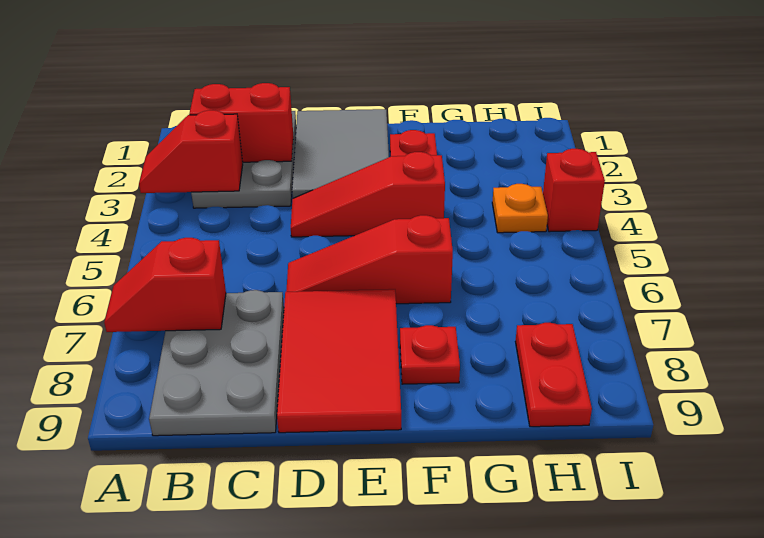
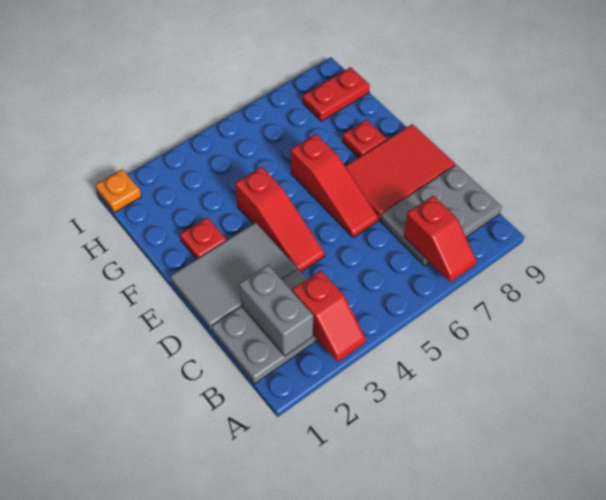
red 1x2 brick [190,83,293,162] -> grey 1x2 brick [239,265,313,356]
orange 1x1 plate [492,184,548,233] -> orange 1x1 plate moved to [95,169,141,213]
red 1x1 brick [543,149,605,232] -> none

